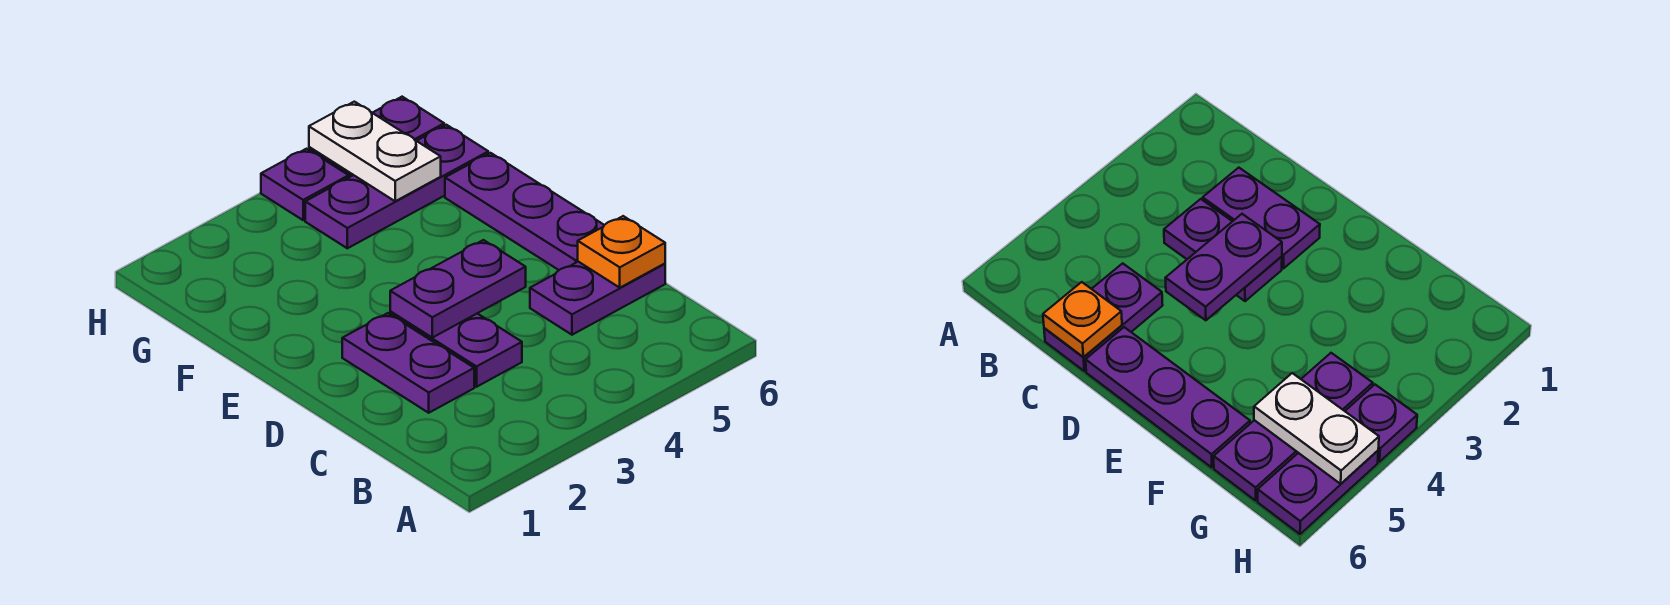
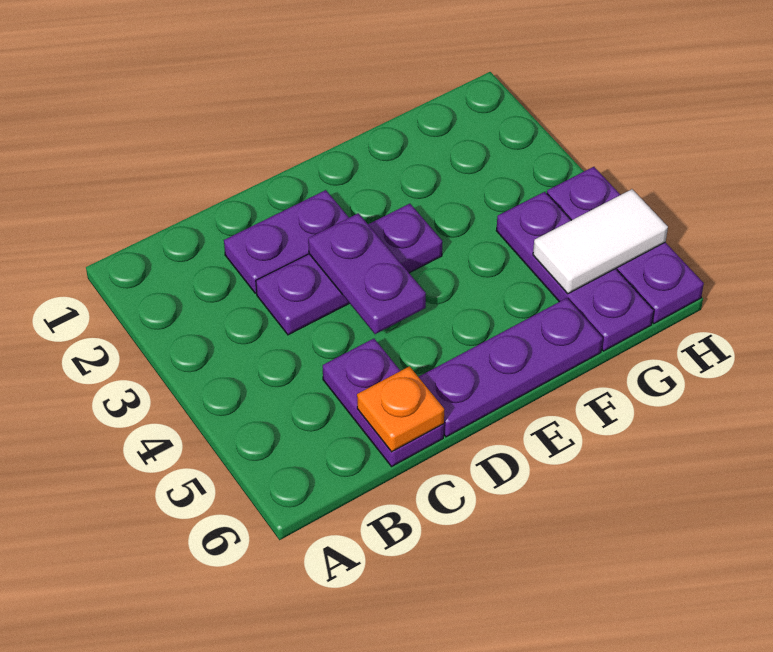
purple 1x2 plate [390,312,522,387] -> purple 1x3 plate [256,204,442,335]
white 1x2 plate [309,102,441,201] -> white 1x2 tile [533,189,668,294]

